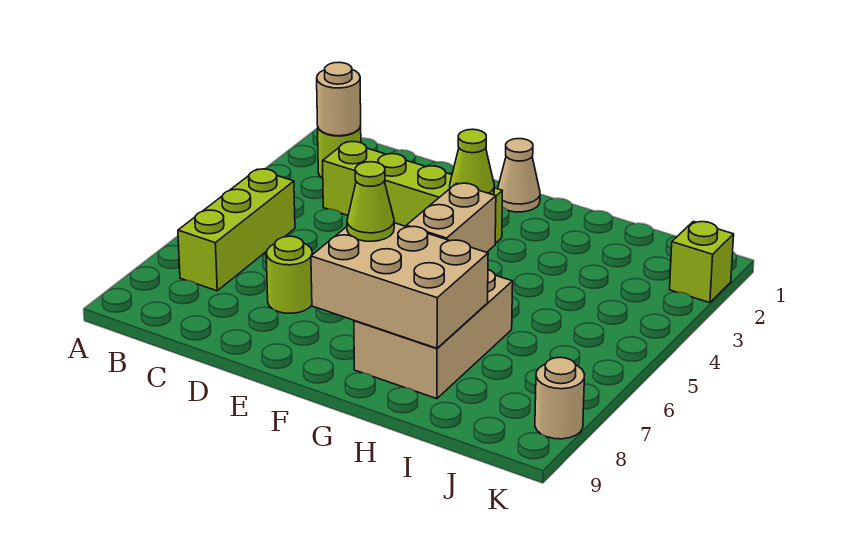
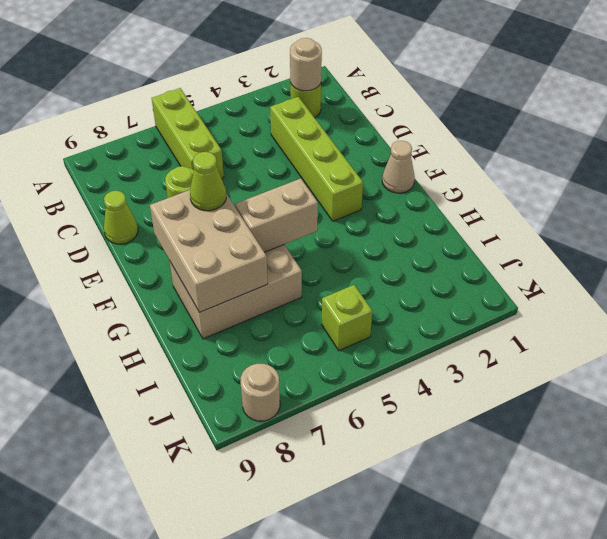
lime 1x3 brick [178,169,295,291] -> lime 1x3 brick turned to [152,88,224,179]
lime 1x1 cone [450,129,494,195] -> lime 1x1 cone moved to [104,191,138,244]
lime 1x1 brick [670,222,734,303] -> lime 1x1 brick moved to [322,285,372,351]

